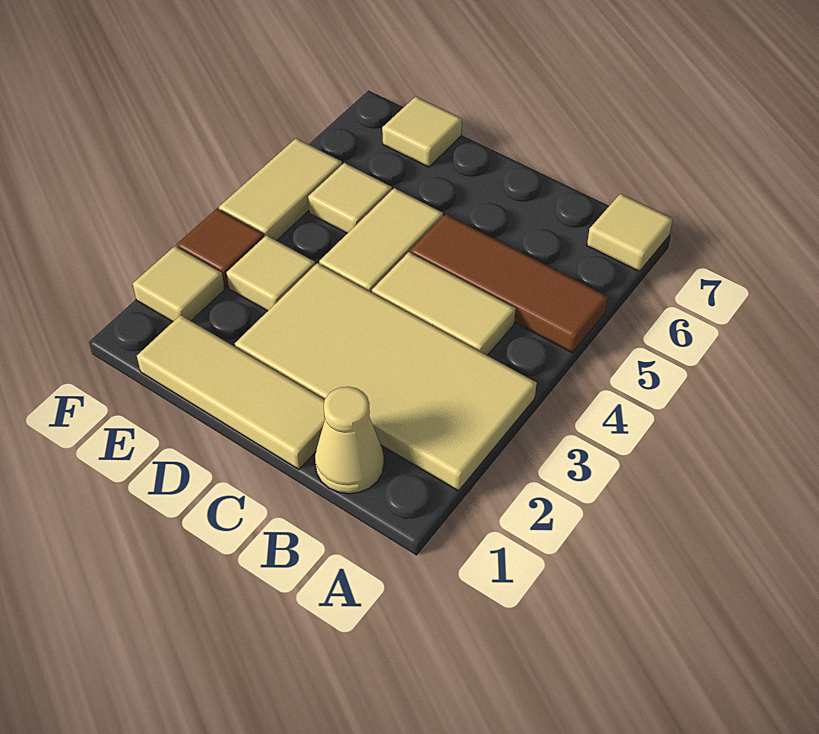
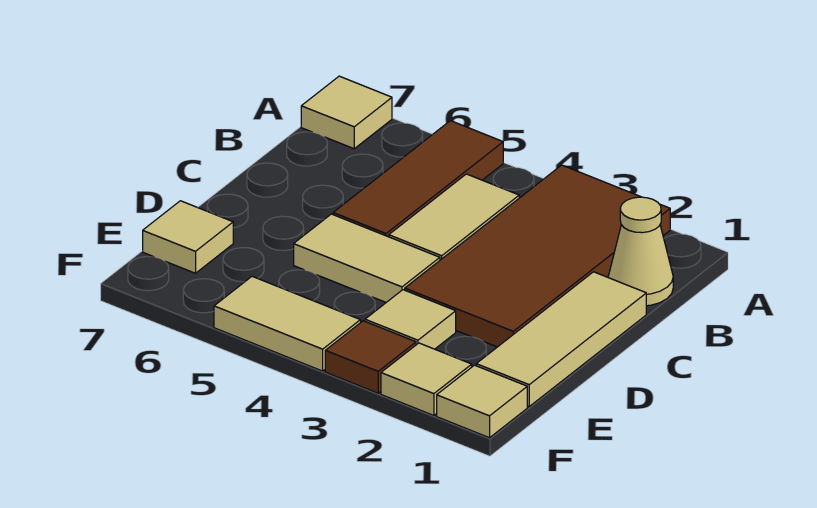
tan 2x4 tile [235,263,537,491] -> brown 2x4 tile [405,165,670,347]
tan 1x1 tile [308,163,392,233] -> tan 1x1 tile moved to [437,365,527,438]

